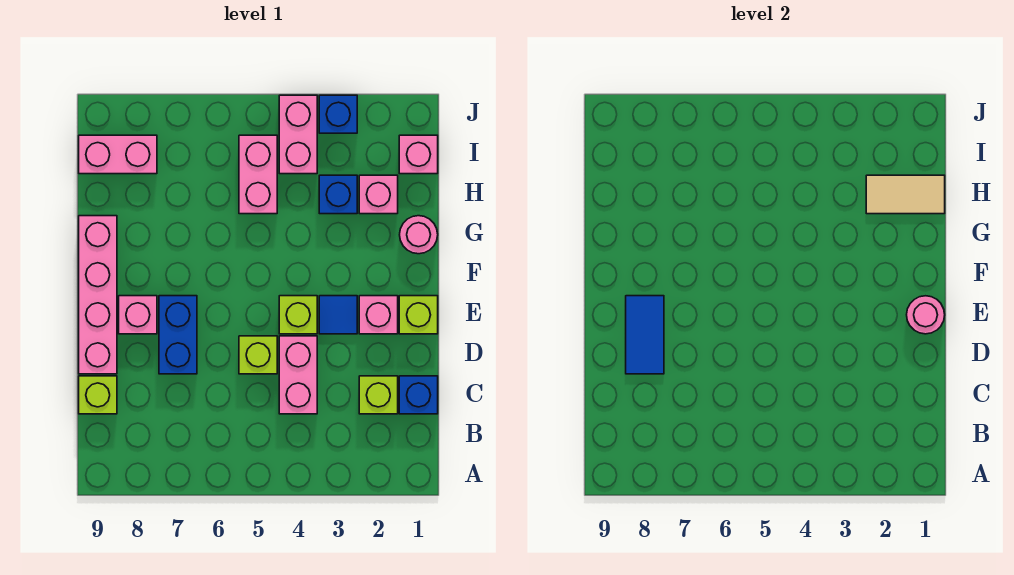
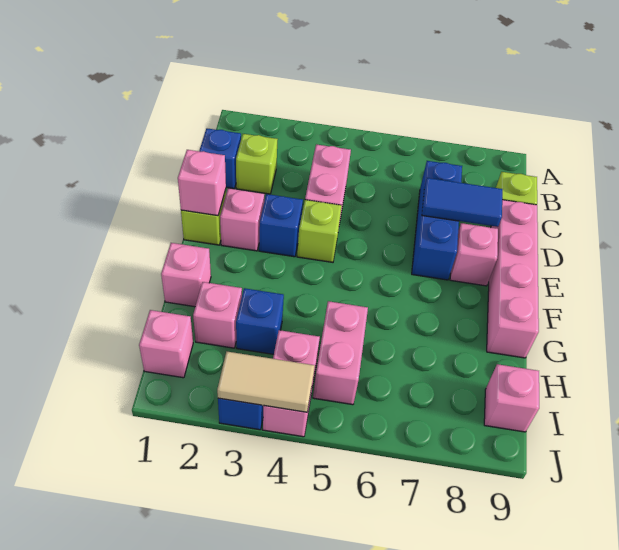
lime 1x1 brick [239,336,277,374] -> none
blue 1x2 brick [159,296,197,374] -> blue 1x3 brick [412,161,462,280]
blue 1x2 tile [626,296,664,374] -> blue 1x2 tile turned to [422,178,502,227]
pink 1x1 round brick [907,296,945,334] -> pink 1x1 brick [178,150,226,216]
blue 1x1 tile [319,296,357,334] -> blue 1x1 brick [259,194,303,257]
pink 1x1 round brick [400,216,438,254] -> pink 1x1 brick [161,243,211,307]
tan 1x2 tile [866,175,945,214] -> tan 1x2 tile moved to [217,352,315,412]
pink 1x2 brick [79,135,157,174] -> pink 1x1 brick [484,364,539,432]

